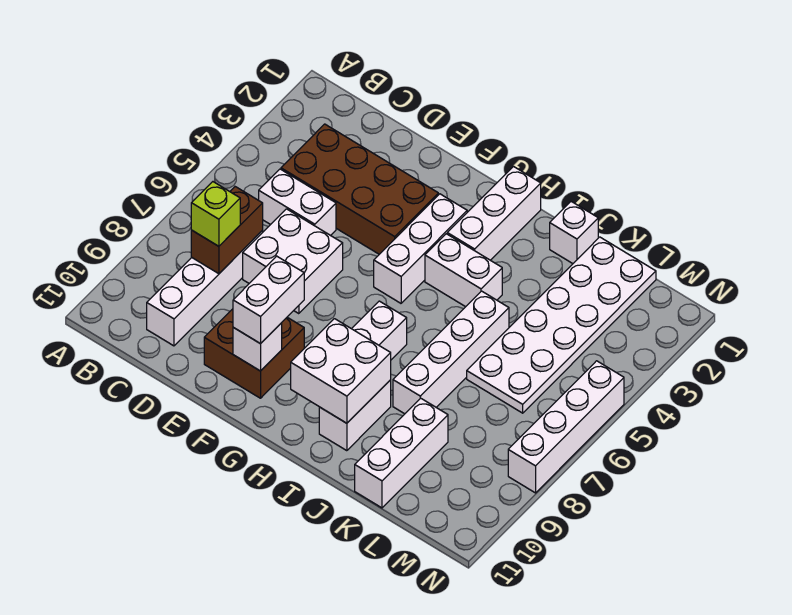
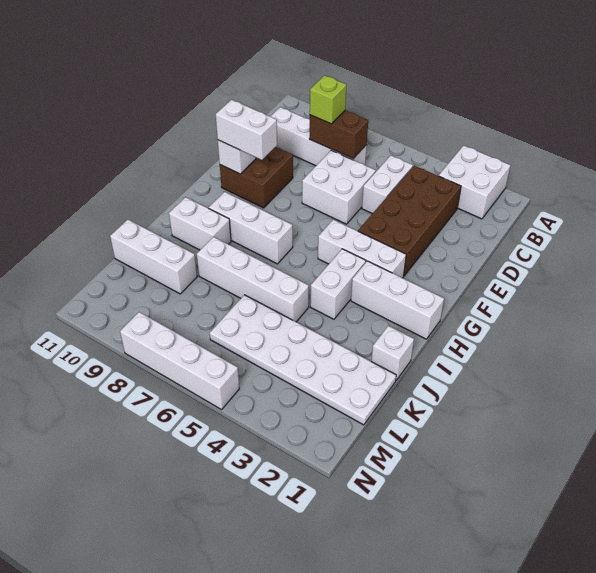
white 2x2 brick [291,319,391,423] -> white 2x2 brick moved to [439,145,510,219]

